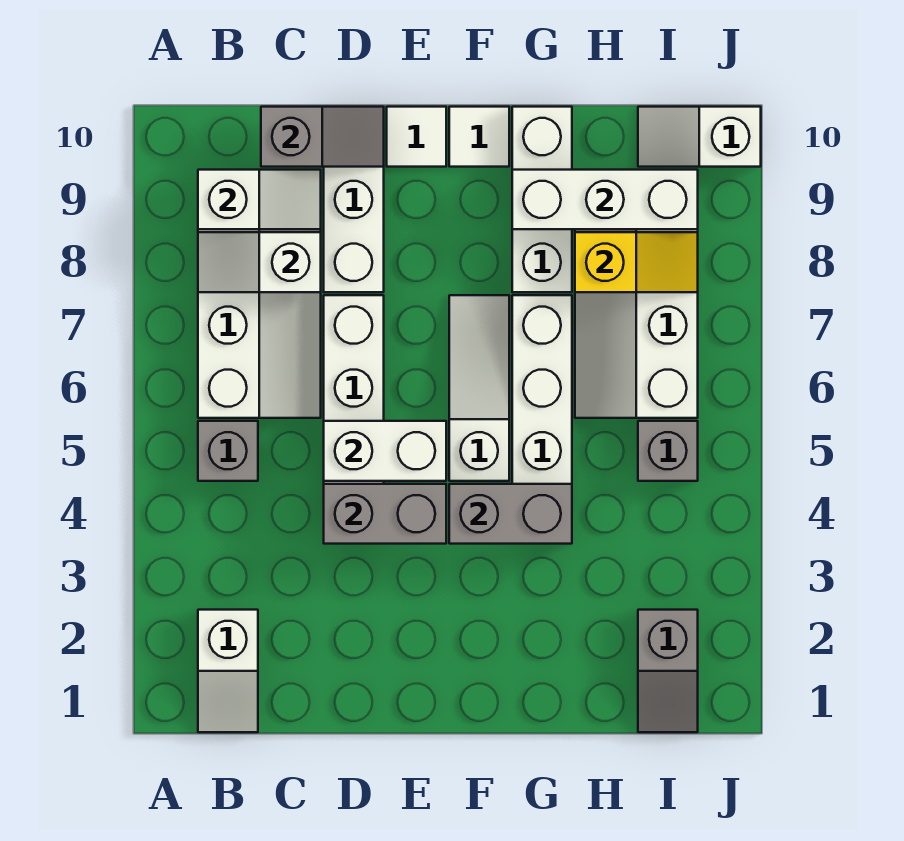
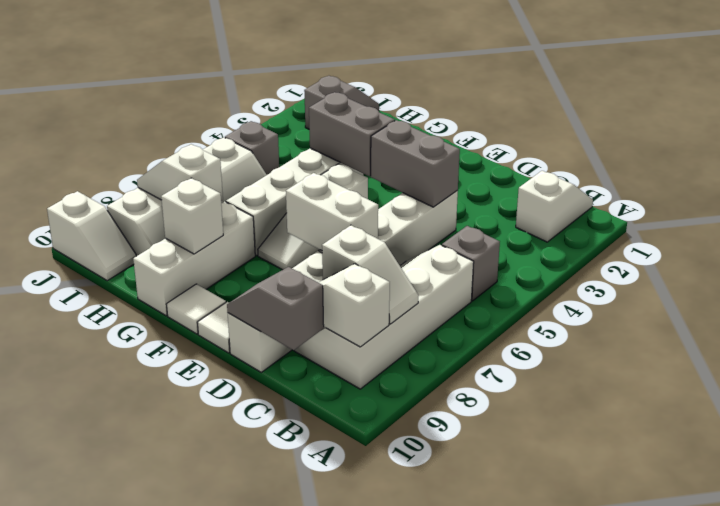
white 1x2 brick [324,421,446,481] -> white 1x2 brick moved to [286,173,378,250]
white 1x3 brick [512,170,698,229] -> white 1x1 brick [161,178,223,254]
yellow 1x2 slope [575,232,698,292] -> white 1x2 slope [137,144,223,201]

